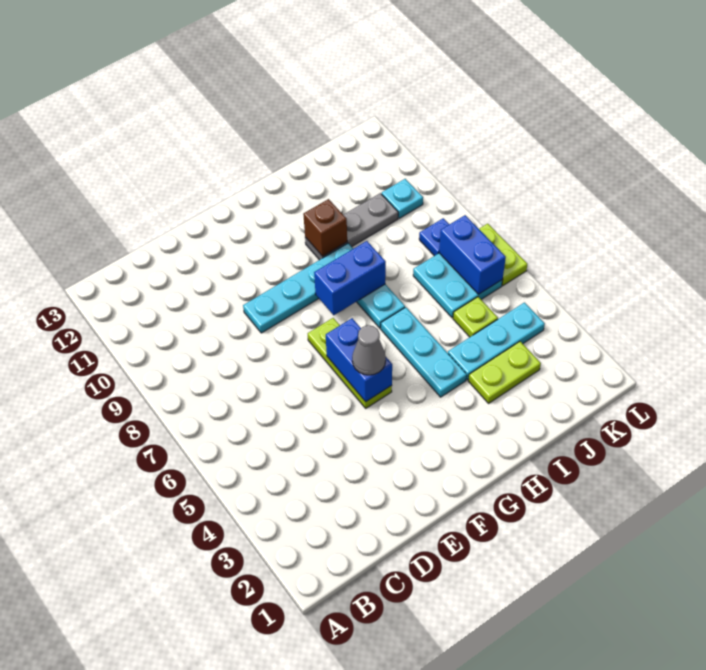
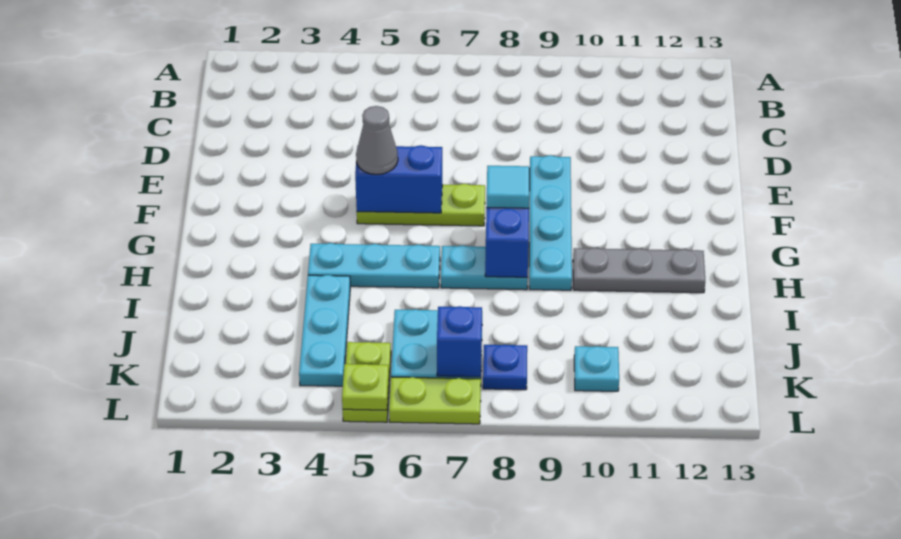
none -> cyan 1x1 tile [486,166,529,208]
grey 1x3 plate [305,193,398,260] -> grey 1x3 plate turned to [573,248,705,293]
brown 1x1 brick [303,199,347,256] -> none
lime 1x2 plate [468,341,541,403] -> lime 1x2 plate moved to [343,342,391,422]
lime 1x1 plate [453,297,498,337] -> lime 1x1 plate moved to [342,364,389,410]
blue 1x2 brick [439,215,506,294] -> blue 1x1 brick [437,306,482,377]

